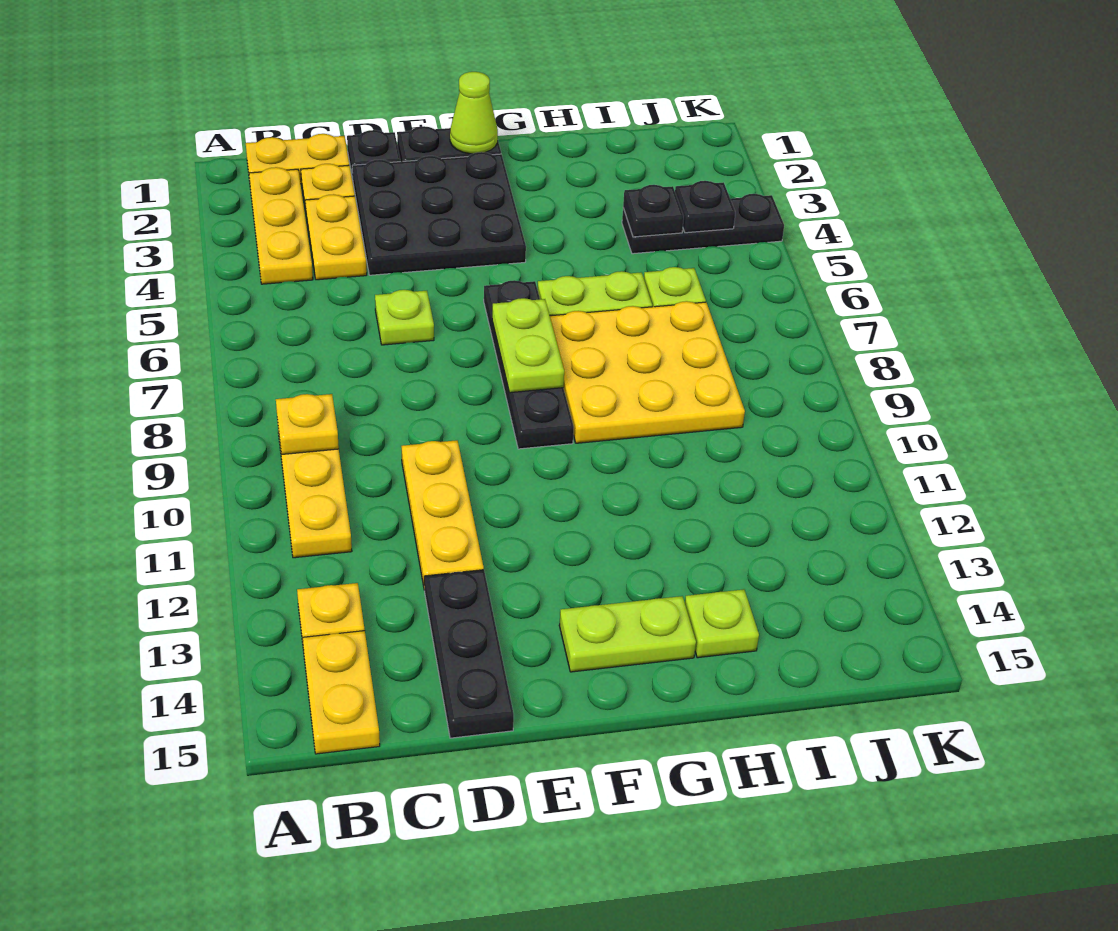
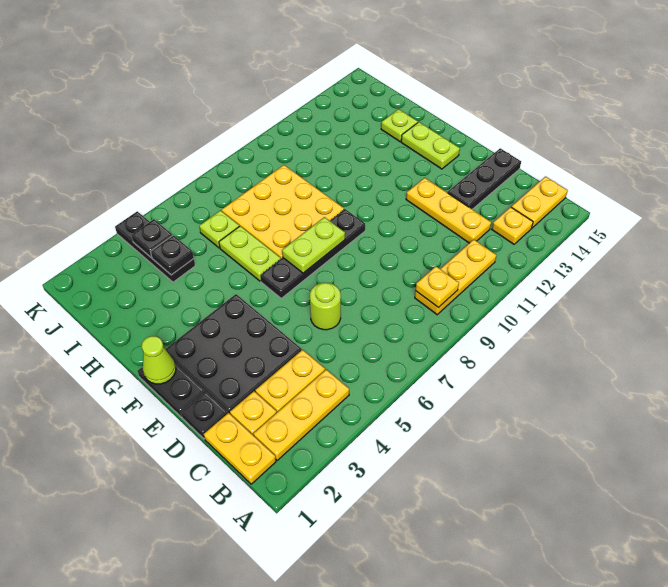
lime 1x1 plate [375,290,434,345] -> lime 1x1 round brick [310,283,341,330]
yellow 1x3 plate [401,440,484,590] -> yellow 1x3 plate turned to [406,178,491,243]

